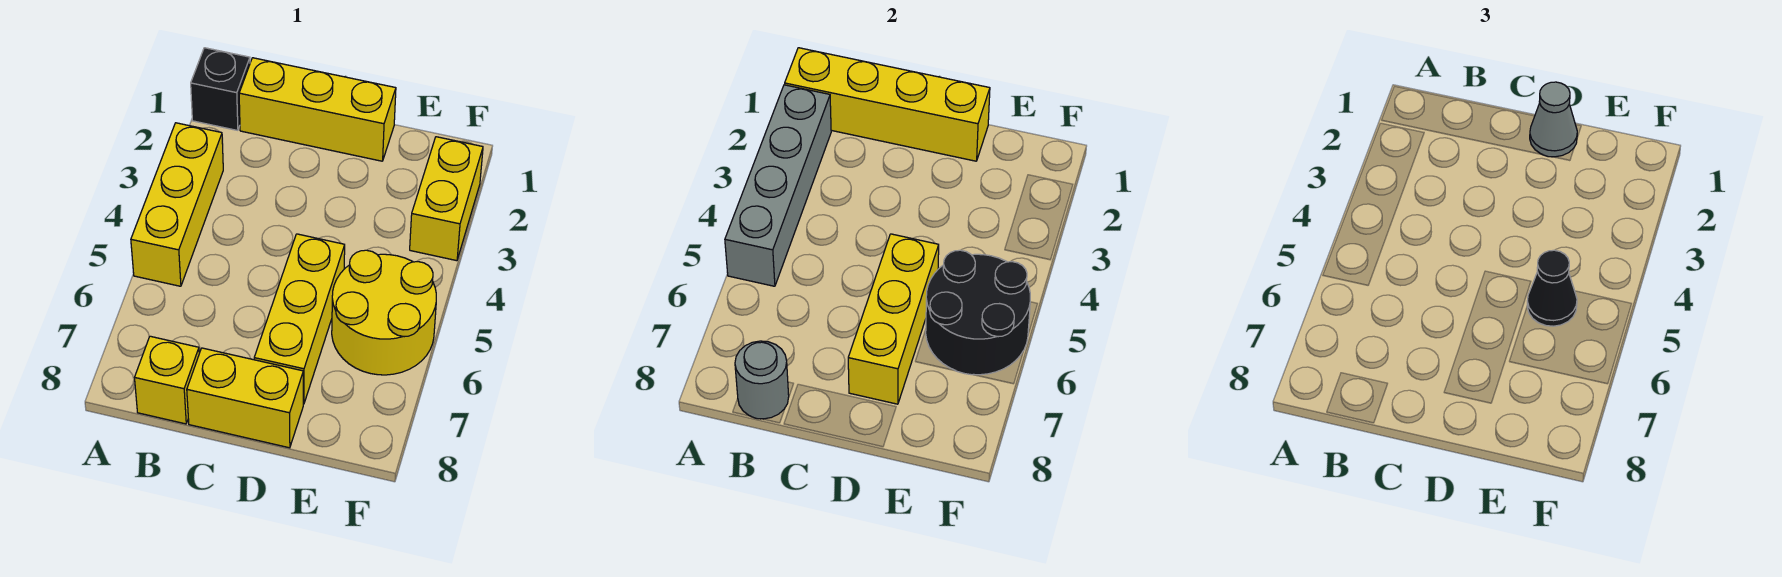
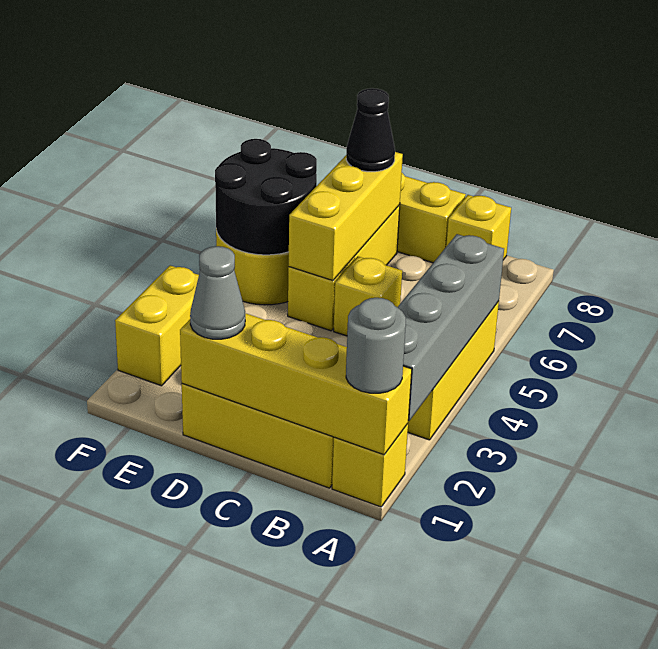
black 1x1 brick [191,48,250,130] -> yellow 1x1 brick [332,424,408,507]
grey 1x1 round brick [735,341,789,419] -> grey 1x1 round brick moved to [346,298,406,393]
none -> yellow 1x1 brick [334,257,402,336]
black 1x1 cone [1527,250,1577,326] -> black 1x1 cone moved to [346,88,395,172]

